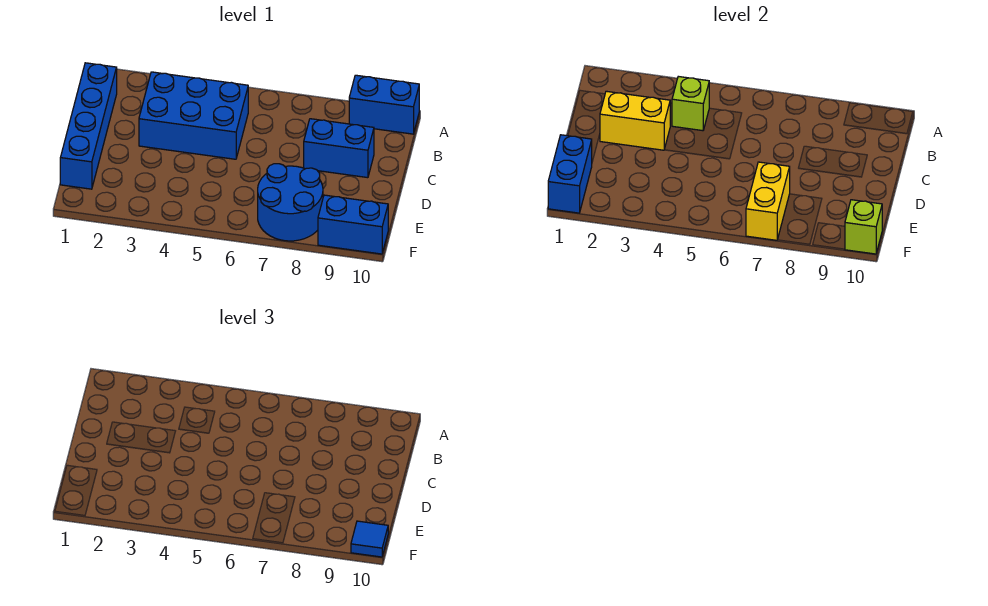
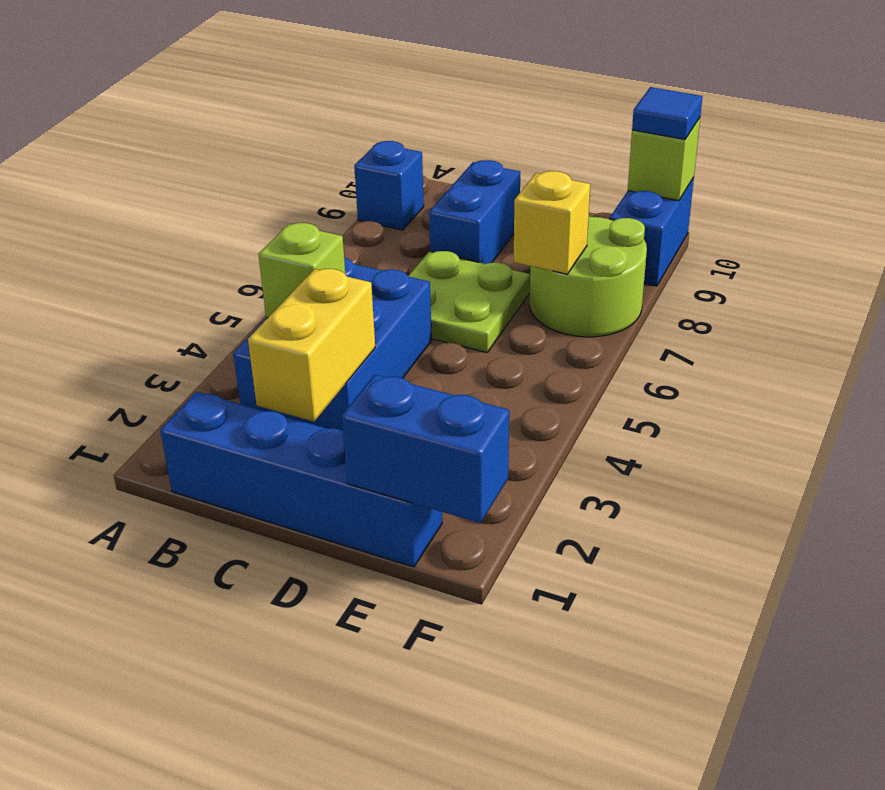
blue 1x2 brick [349,75,419,134] -> blue 1x1 brick [354,141,424,230]
none -> lime 2x2 plate [408,251,530,353]
blue 2x2 round brick [258,164,323,241] -> lime 2x2 round brick [530,217,647,337]
yellow 1x2 brick [746,162,790,240] -> yellow 1x1 brick [514,171,590,274]

